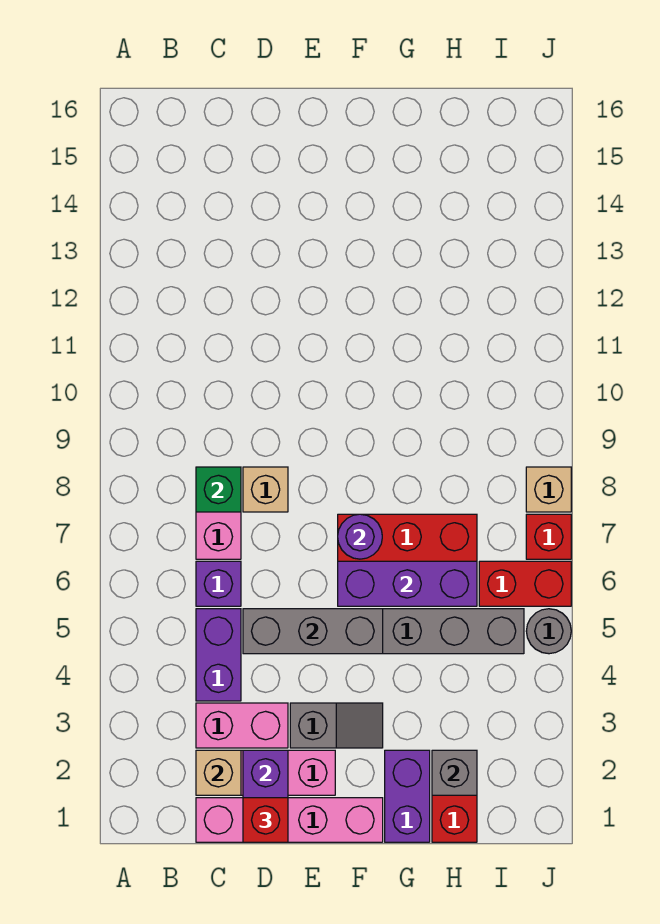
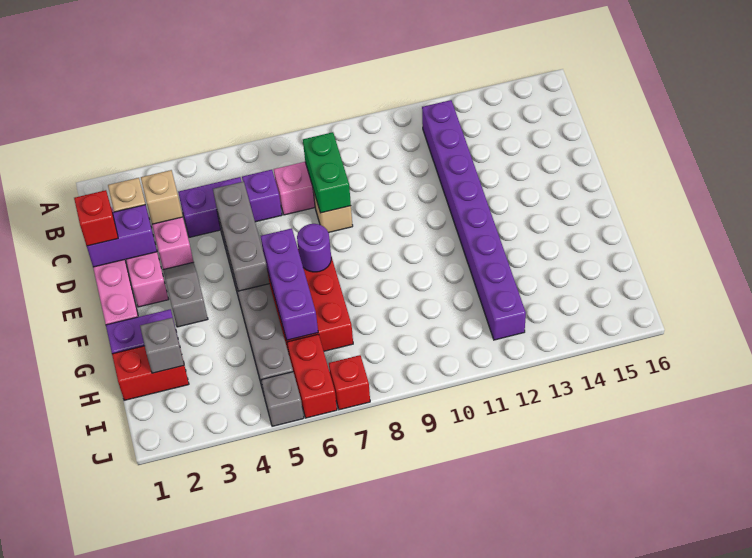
none -> purple 1x8 brick [422,100,526,340]
green 1x1 brick [196,467,241,512] -> green 1x2 brick [303,132,351,213]
grey 1x2 slope [290,703,383,748] -> grey 1x2 slope turned to [163,262,208,327]
grey 1x1 round brick [526,609,571,654] -> grey 1x1 brick [261,372,304,426]
tan 1x1 brick [526,467,571,512] -> tan 1x1 brick moved to [141,170,183,224]

